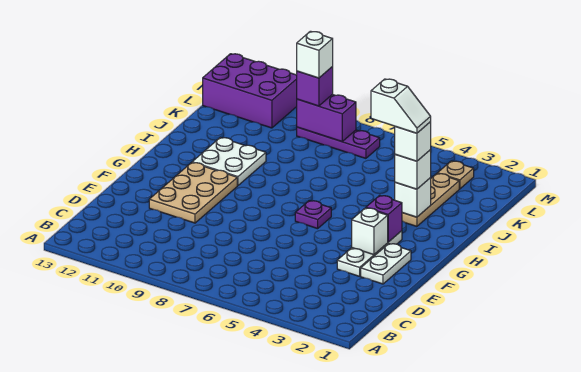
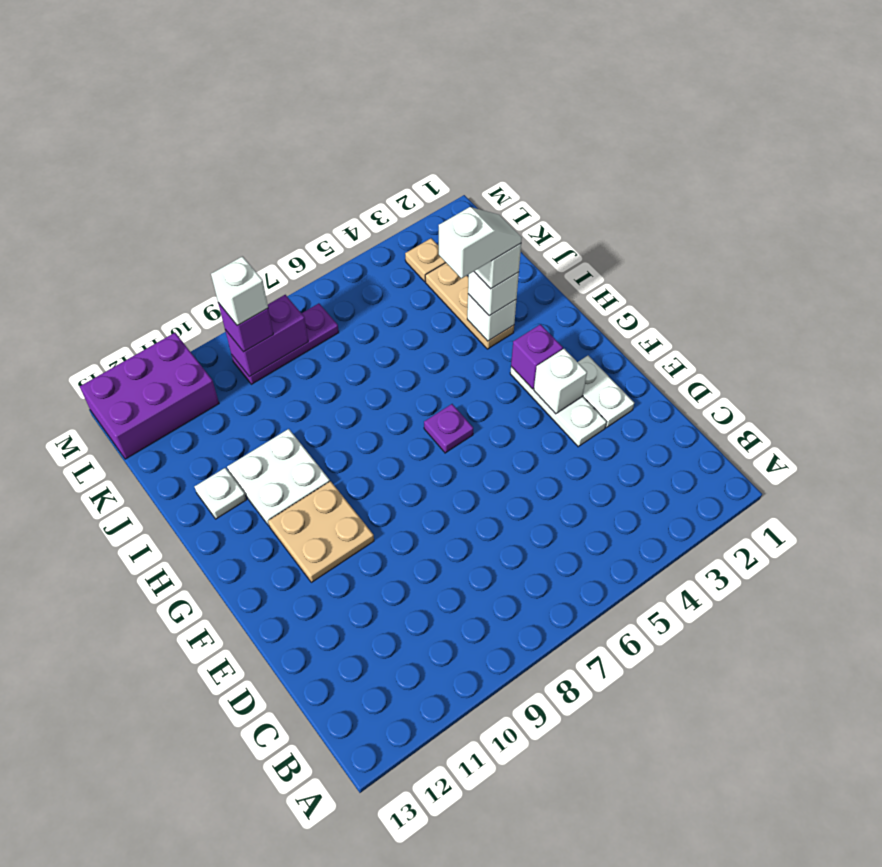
tan 2x3 plate [149,163,237,223] -> tan 2x2 plate [268,481,374,582]
none -> white 1x1 plate [195,468,246,519]

